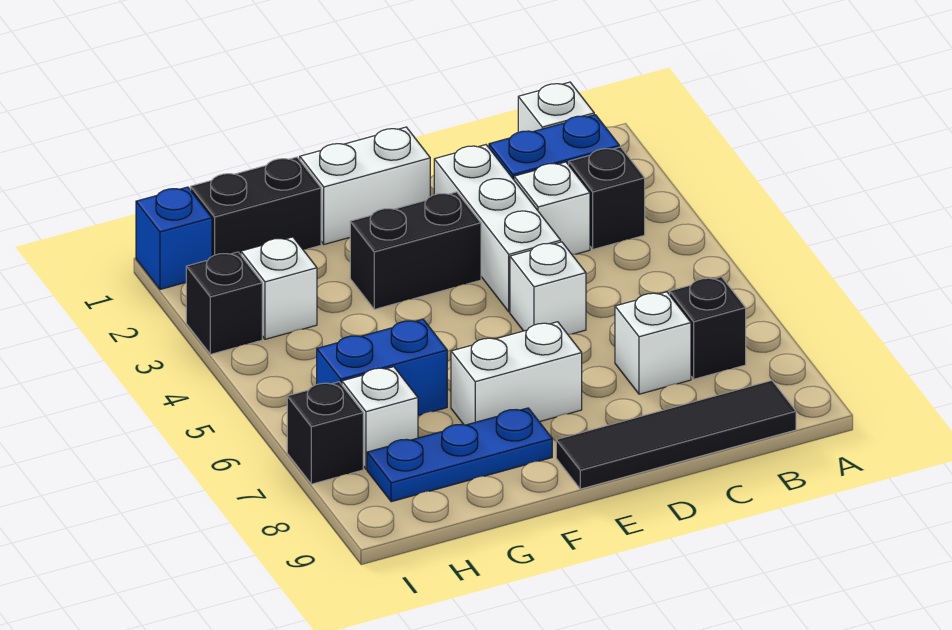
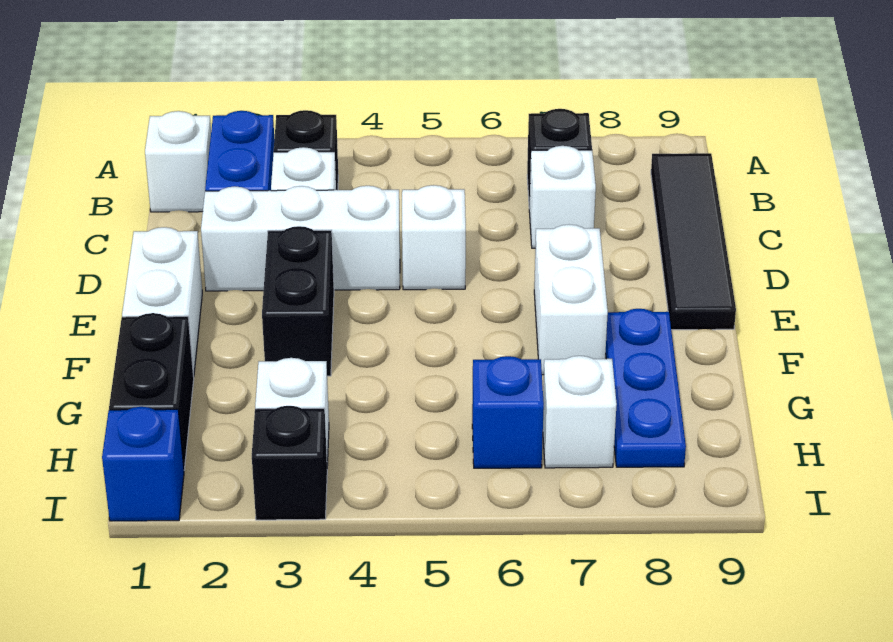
blue 1x2 brick [317,319,447,416] -> blue 1x1 brick [472,356,544,468]
black 1x1 brick [287,382,363,484] -> none

